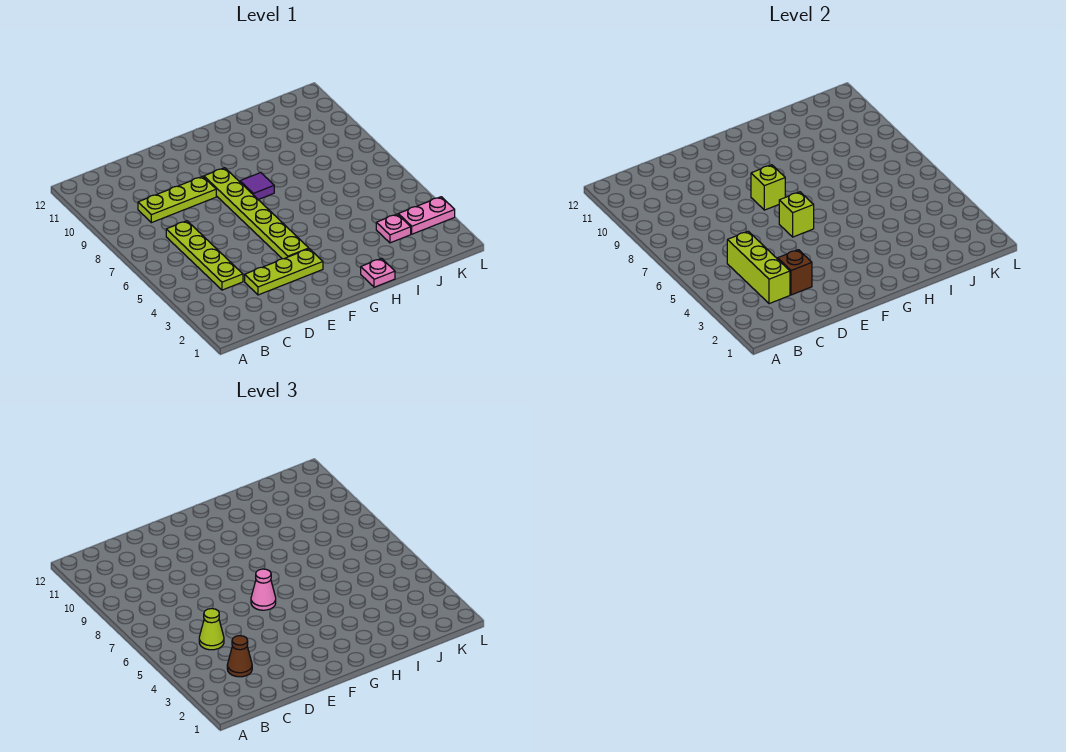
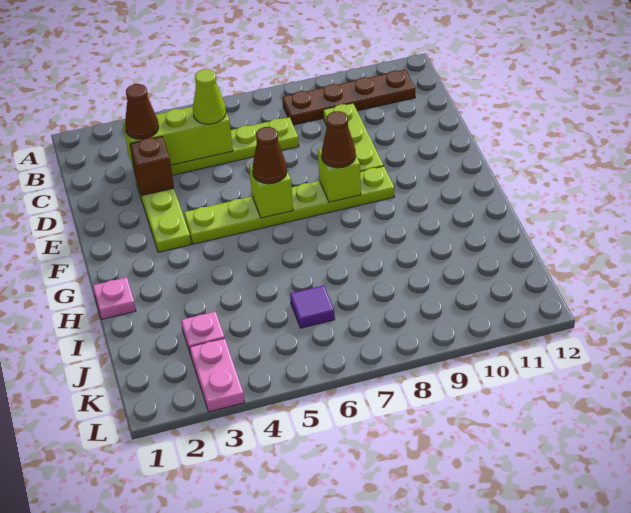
none -> brown 1x4 plate [282,70,415,125]
pink 1x1 cone [251,569,276,610] -> brown 1x1 cone [252,127,287,184]
none -> brown 1x1 cone [322,111,356,168]
purple 1x1 tile [240,173,274,200] -> purple 1x1 tile moved to [290,285,335,328]

